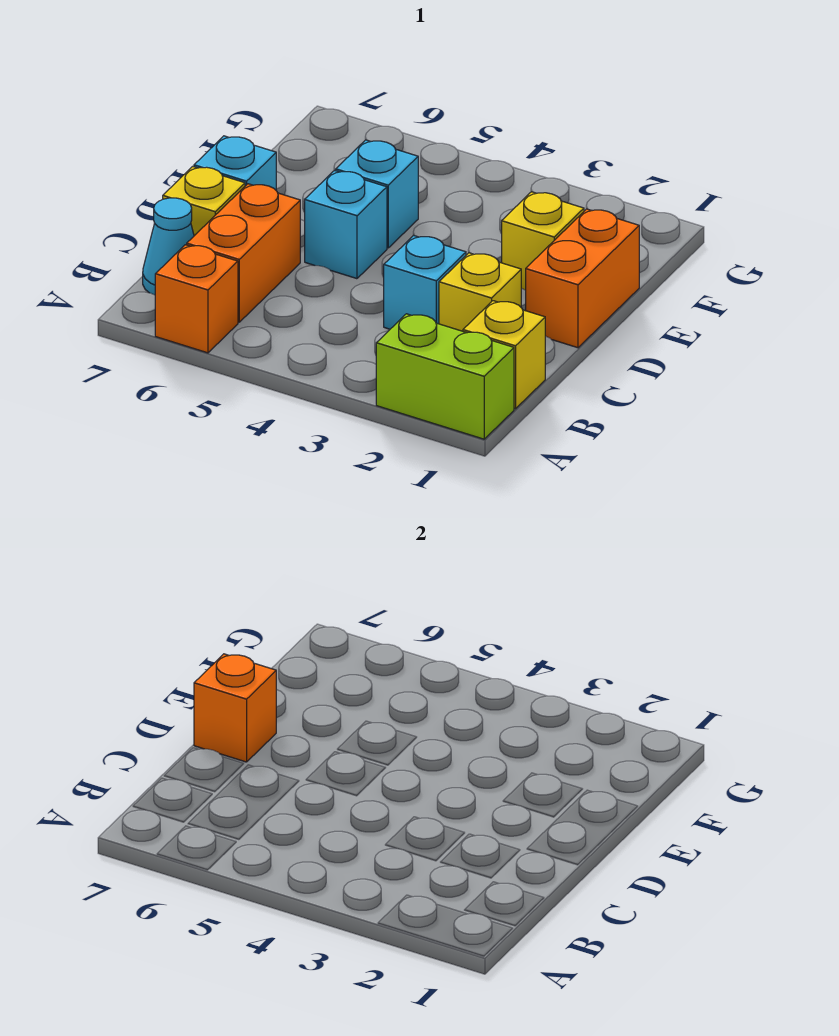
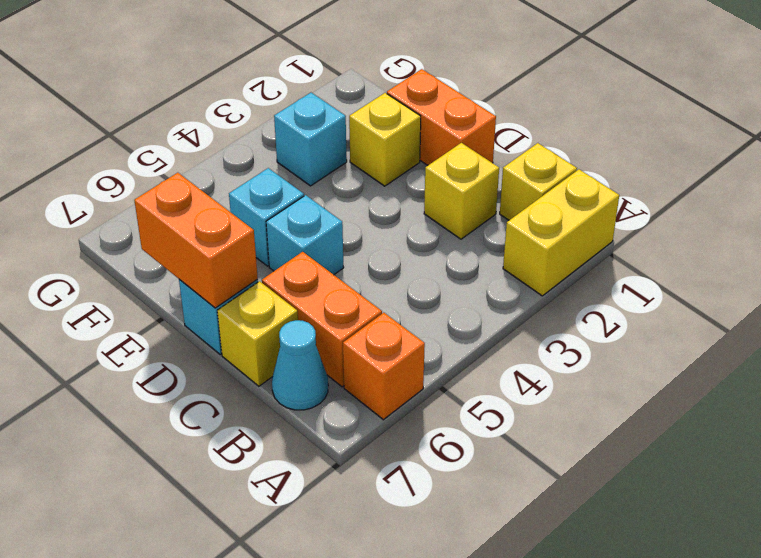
lime 1x2 brick [376,314,514,439] -> yellow 1x2 brick [503,169,619,296]
cyan 1x1 brick [384,235,466,329] -> cyan 1x1 brick moved to [274,93,347,186]
orange 1x1 brick [194,654,276,762] -> orange 1x2 brick [134,173,258,308]

